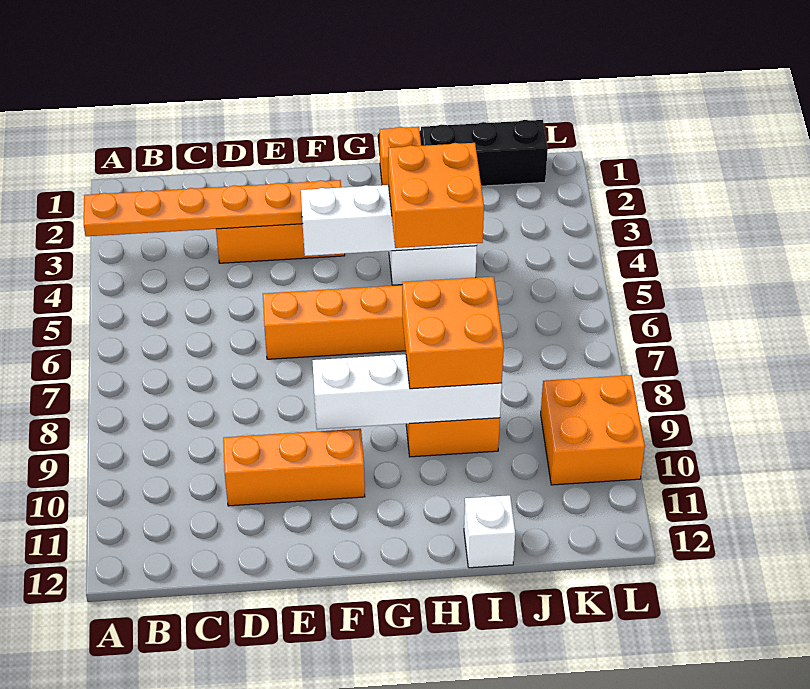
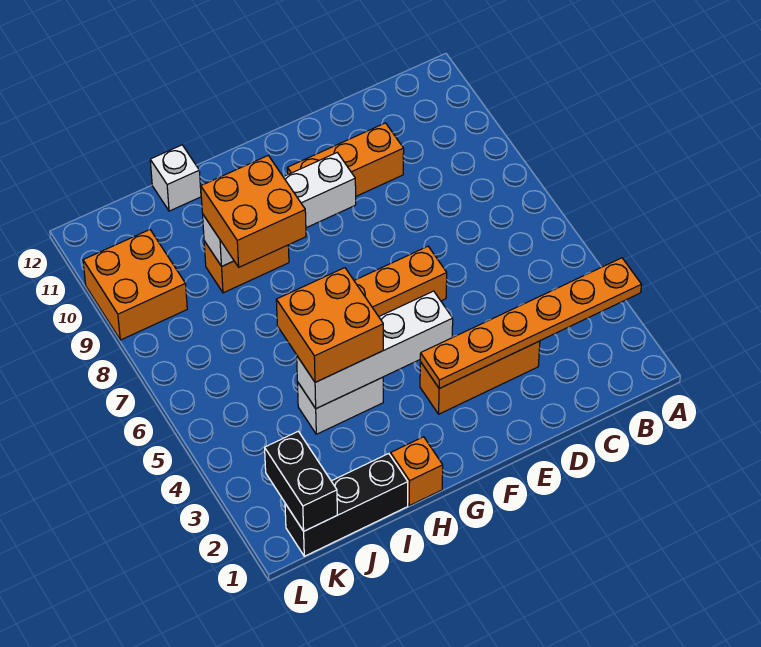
none -> black 1x2 brick [265,431,337,531]

